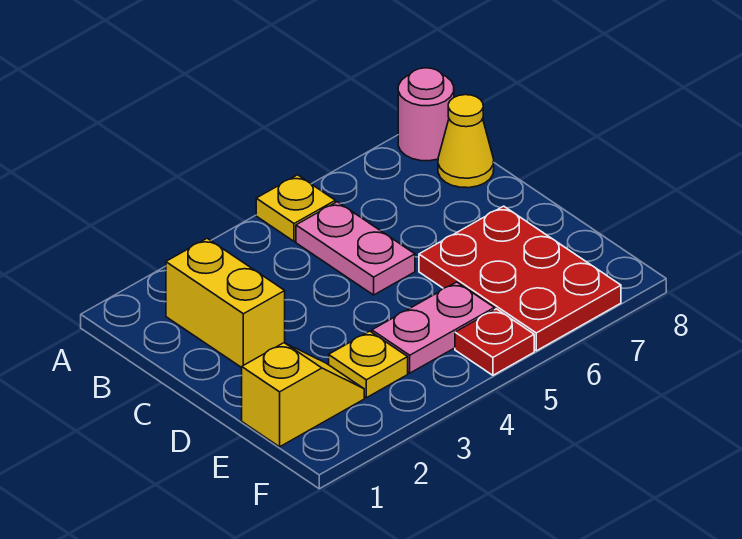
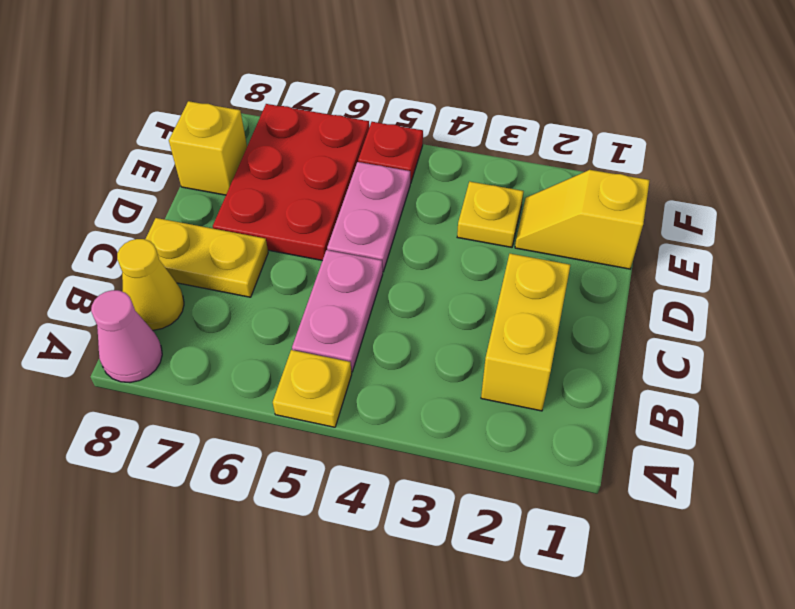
pink 1x1 round brick [398,68,454,161] -> pink 1x1 cone [91,290,162,382]
none -> yellow 1x2 plate [145,218,268,297]
pink 1x2 plate [372,282,494,373] -> pink 1x2 plate turned to [327,162,411,272]
none -> yellow 1x1 brick [169,101,247,195]

